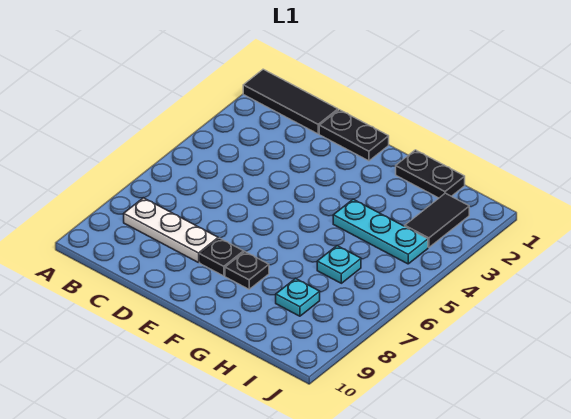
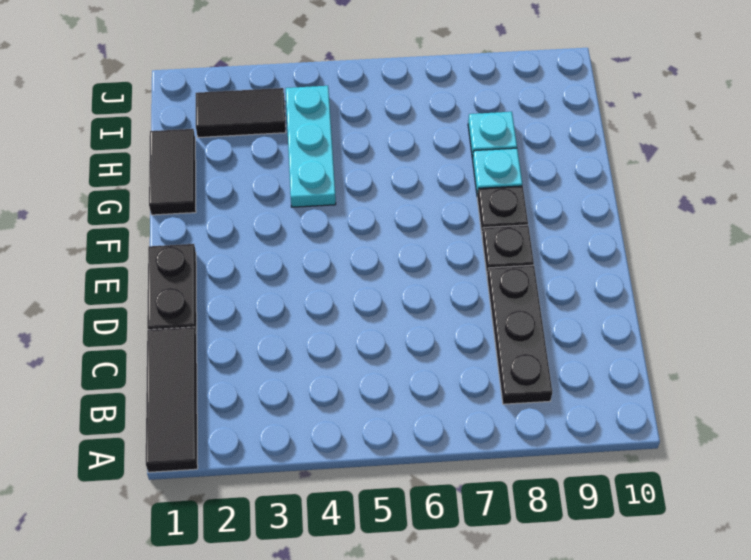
white 1x3 plate [124,198,218,263] -> black 1x3 plate [487,265,552,404]
black 1x2 plate [396,150,465,198] -> black 1x2 tile [149,129,196,215]
cyan 1x1 plate [317,246,361,283] -> cyan 1x1 plate moved to [473,148,522,197]

